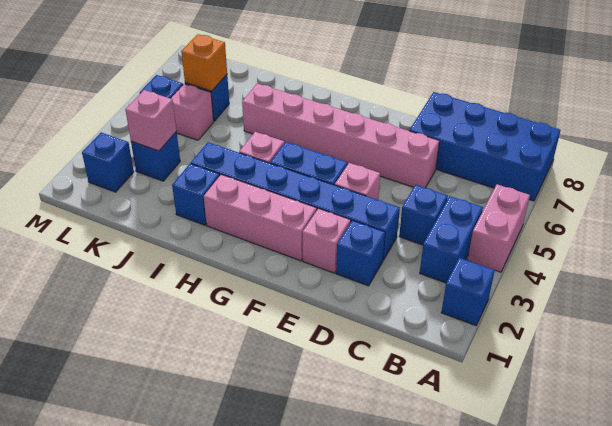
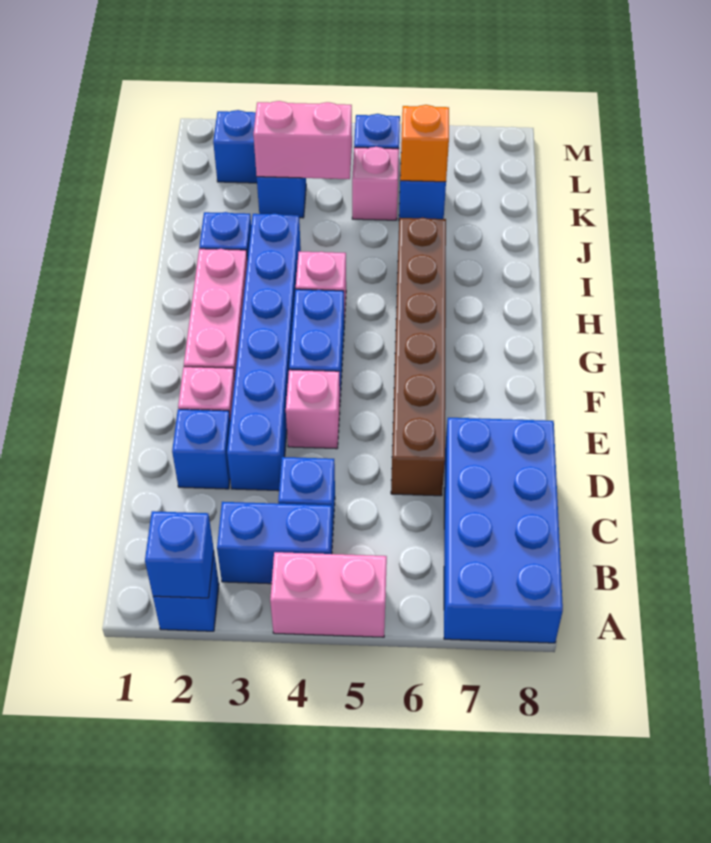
none -> blue 1x1 brick [145,511,214,598]
pink 1x6 brick [242,84,439,188] -> brown 1x6 brick [391,218,446,496]
pink 1x1 brick [125,90,176,151] -> pink 1x2 brick [253,101,352,179]

